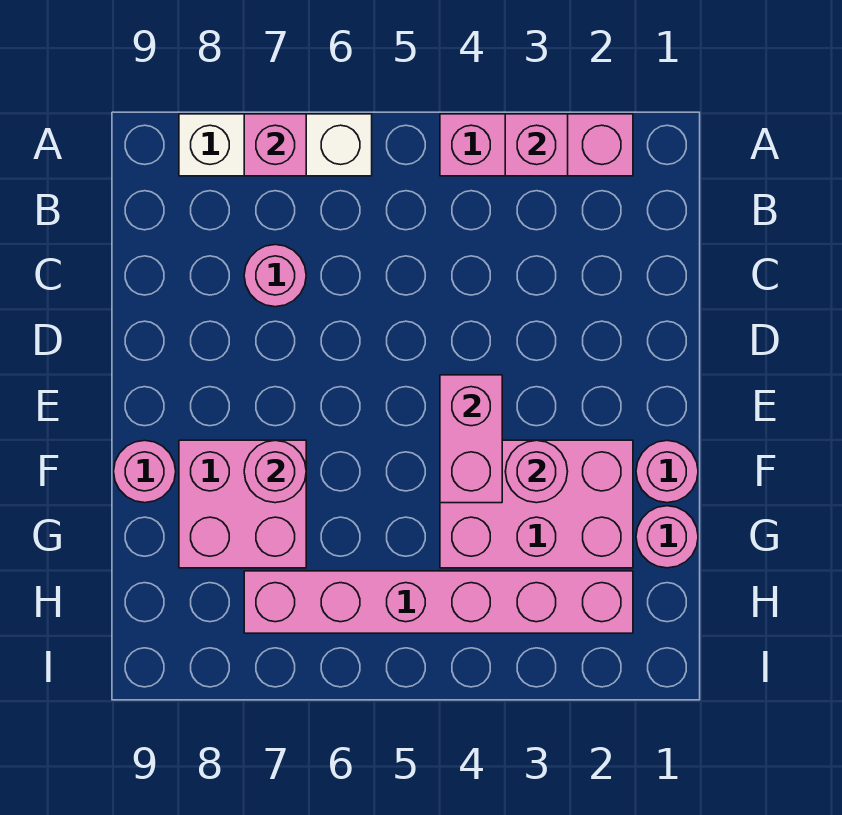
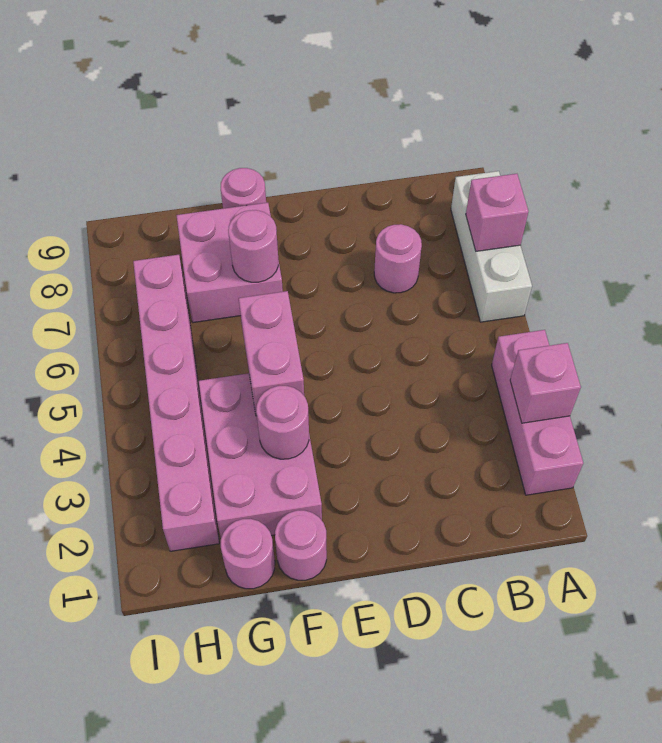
pink 1x2 brick [440,375,502,503] -> pink 1x2 brick turned to [239,291,304,416]

